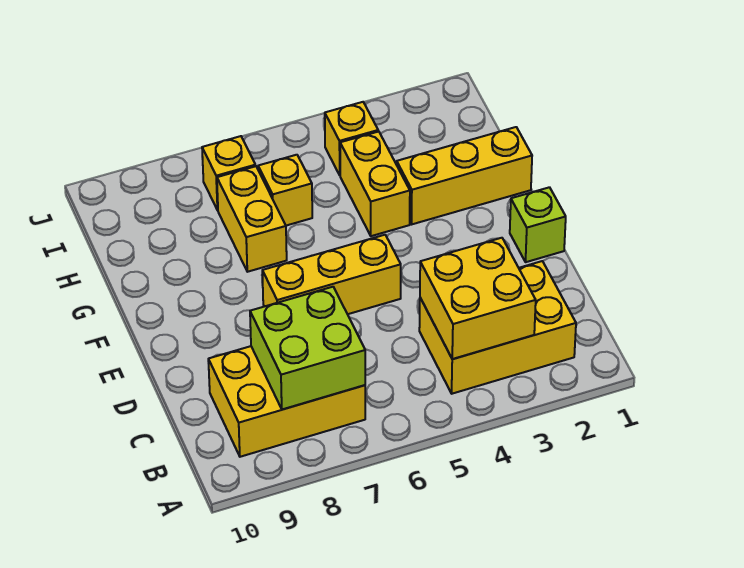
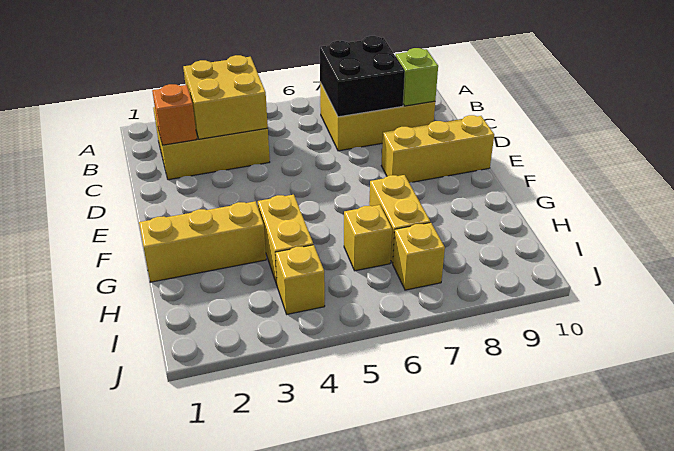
lime 2x2 brick [250,287,365,410] -> black 2x2 brick [320,36,405,117]
none -> orange 1x1 brick [152,84,197,145]
lime 1x1 brick [510,187,566,262] -> lime 1x1 brick moved to [396,48,438,106]
yellow 1x3 brick [262,235,401,314] -> yellow 1x3 brick moved to [381,115,494,183]

